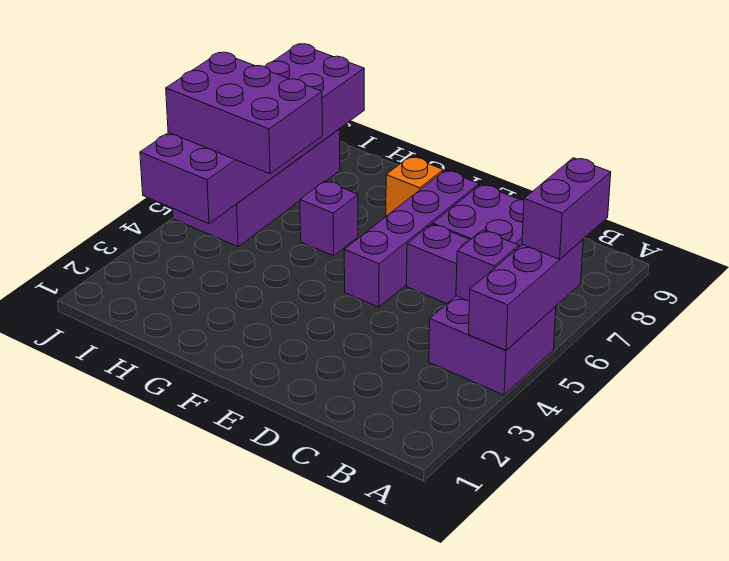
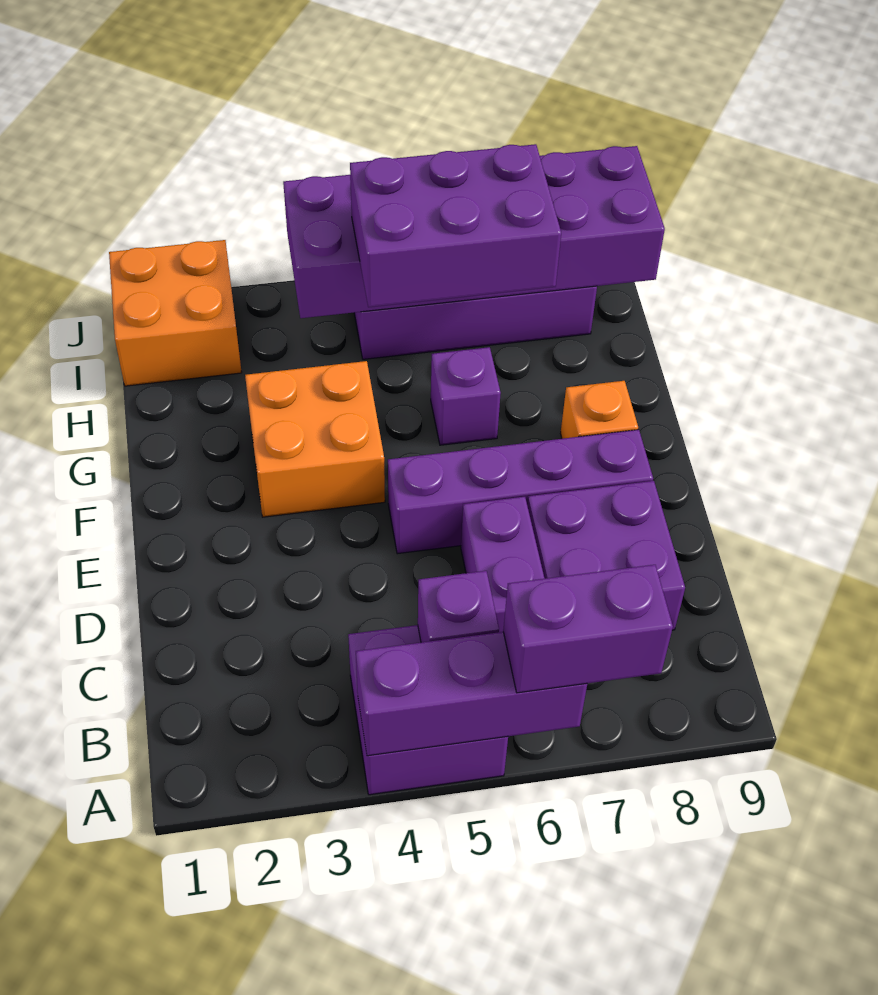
none -> orange 2x2 brick [245,361,385,517]
purple 2x3 brick [166,52,323,174] -> purple 2x3 brick turned to [350,144,561,307]
none -> orange 2x2 brick [109,240,242,386]

